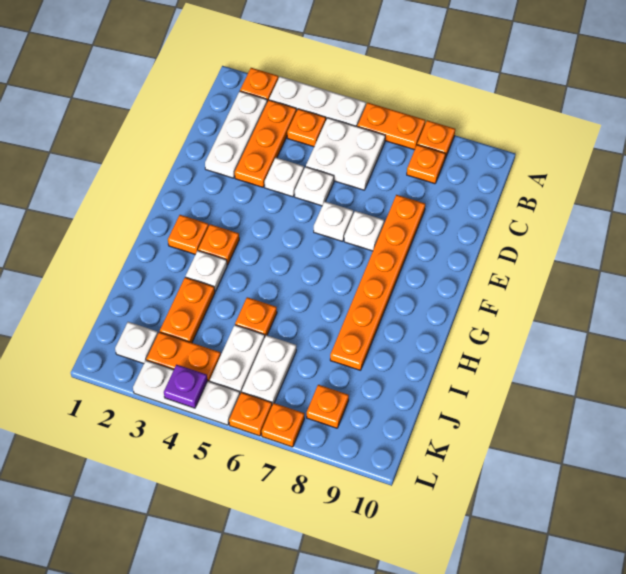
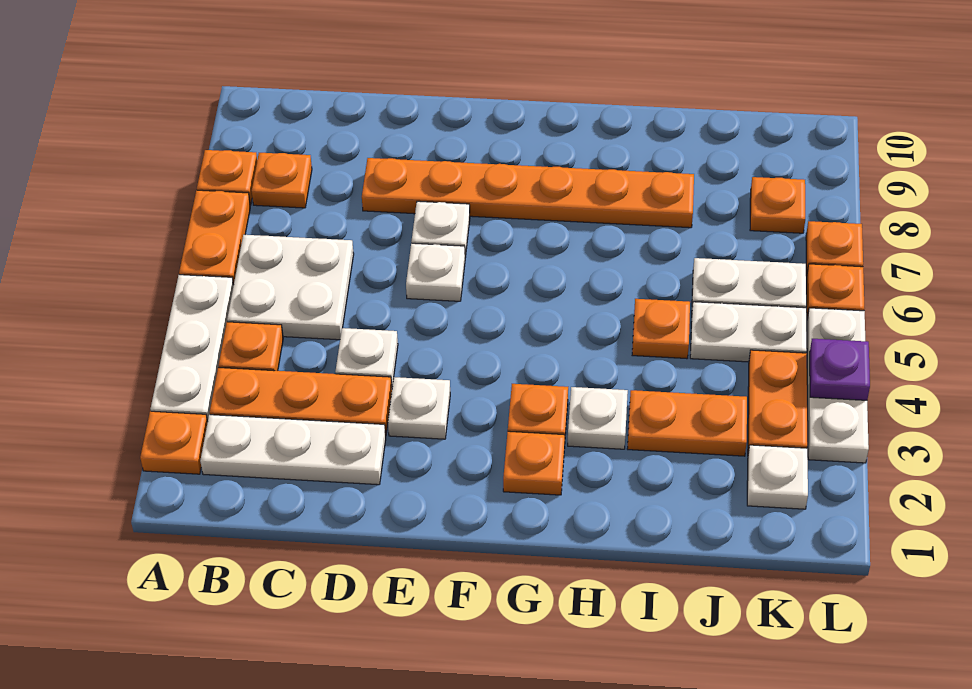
white 1x1 plate [295,167,334,206] -> white 1x1 plate moved to [388,377,450,439]

